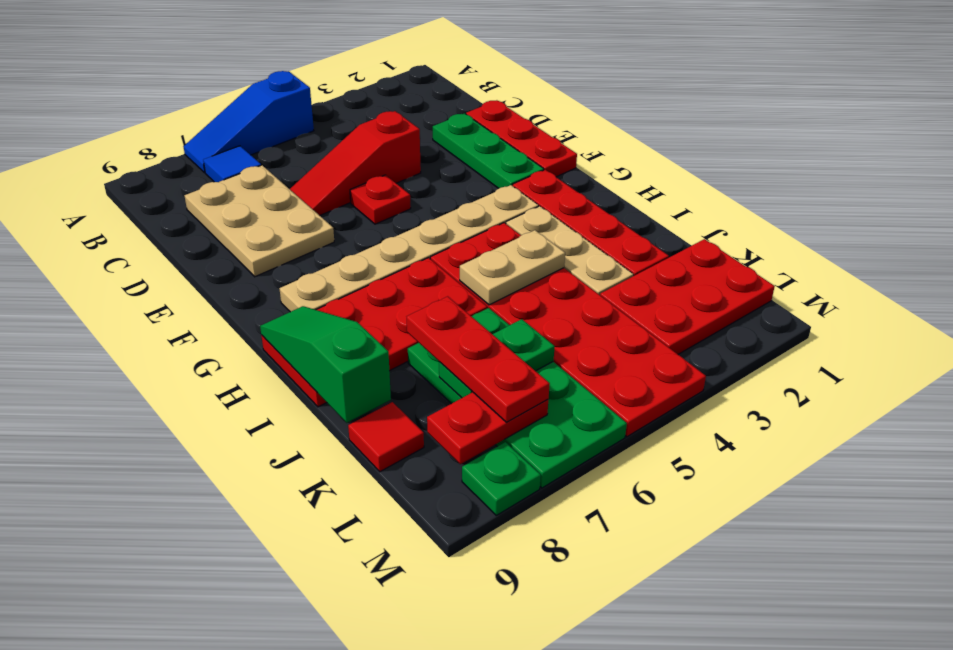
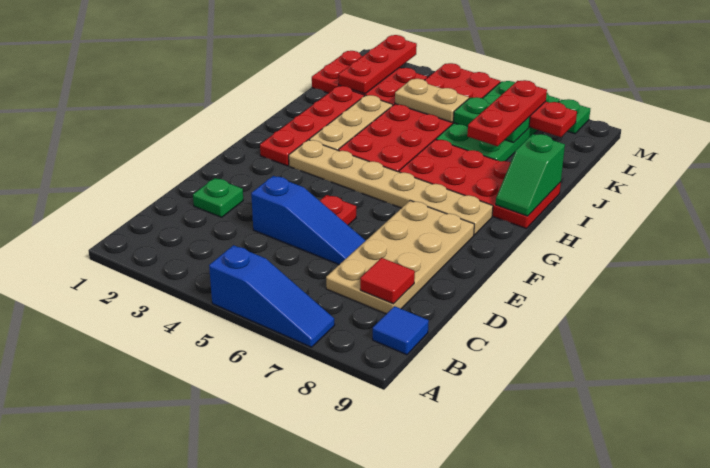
blue 1x1 tile [203,146,261,182] -> blue 1x1 tile moved to [373,306,429,355]
tan 2x3 plate [185,165,334,277] -> tan 2x4 plate [326,201,474,314]
red 1x3 plate [466,101,577,177] -> red 1x3 plate moved to [339,35,417,94]
green 1x3 plate [433,113,544,188] -> green 1x1 plate [193,178,243,217]
red 1x3 slope [290,111,421,215] -> blue 1x3 slope [251,176,366,265]
green 1x3 slope [260,306,391,423] -> green 1x2 slope [496,134,565,216]
tan 1x2 plate [460,230,565,305] -> tan 1x2 plate moved to [395,79,469,122]
red 1x1 tile [348,402,424,472] -> red 1x1 tile moved to [360,258,415,304]

